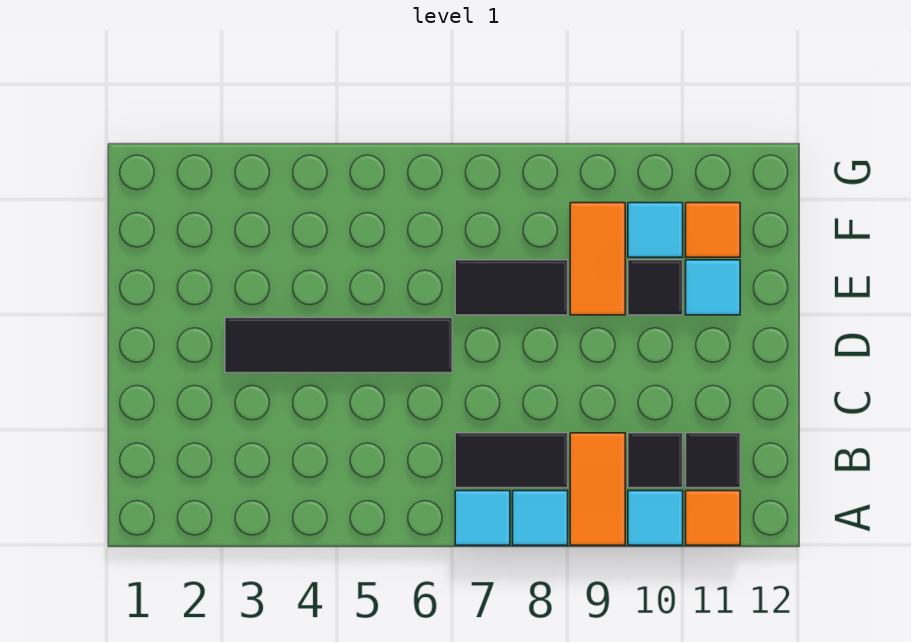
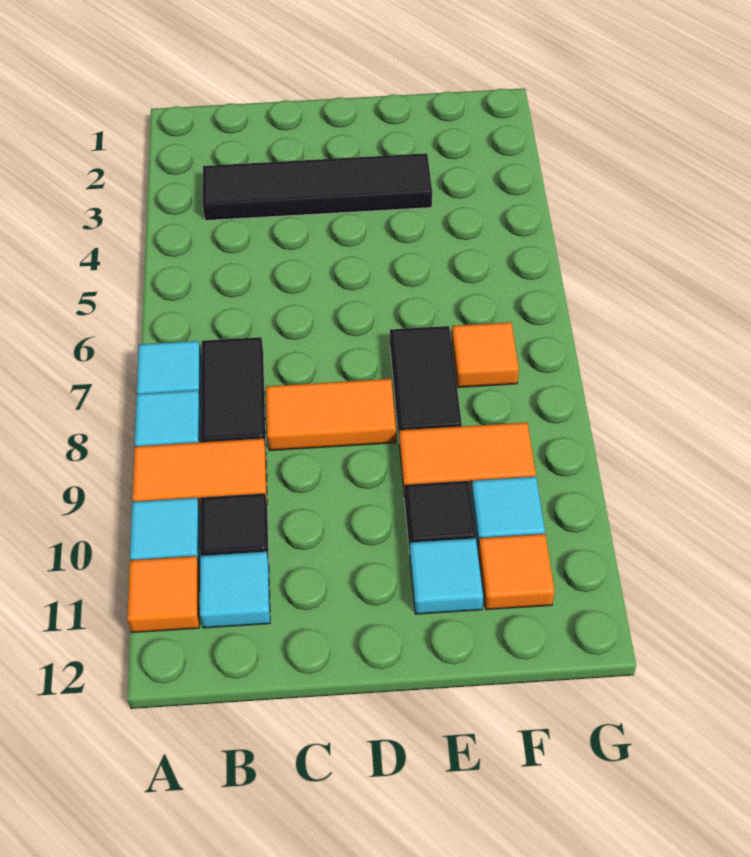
black 1x1 tile [686,433,740,488] -> cyan 1x1 tile [200,552,270,628]
none -> orange 1x2 tile [266,379,396,451]
black 1x4 tile [225,318,452,373] -> black 1x4 tile turned to [203,153,432,220]
none -> orange 1x1 tile [452,322,519,388]

